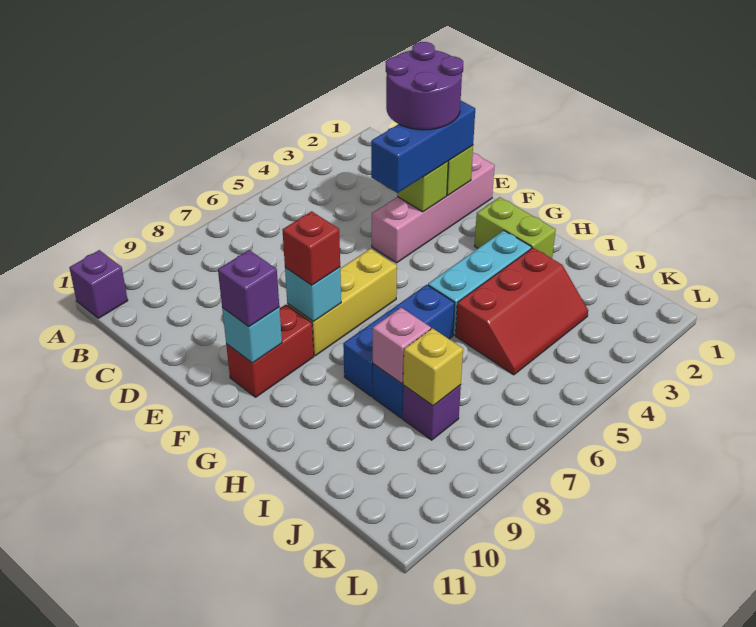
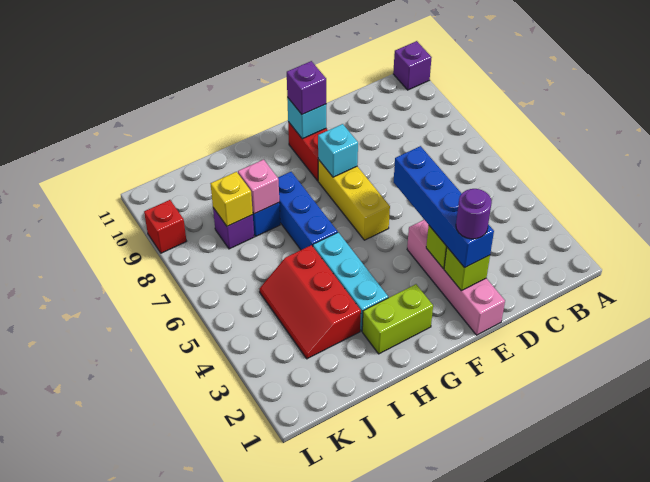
purple 2x2 round brick [386,42,463,130] -> purple 1x1 round brick [456,189,492,239]
blue 1x3 brick [371,101,475,193] -> blue 1x4 brick [394,146,494,268]
red 1x1 brick [283,211,340,285] -> red 1x1 brick moved to [144,200,186,253]

